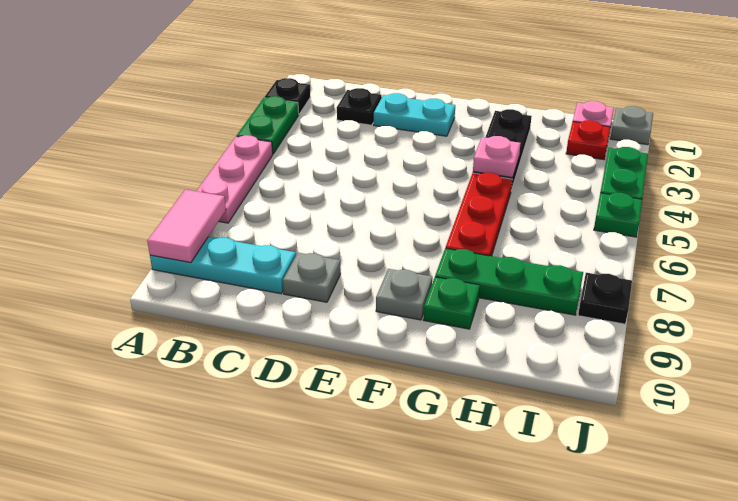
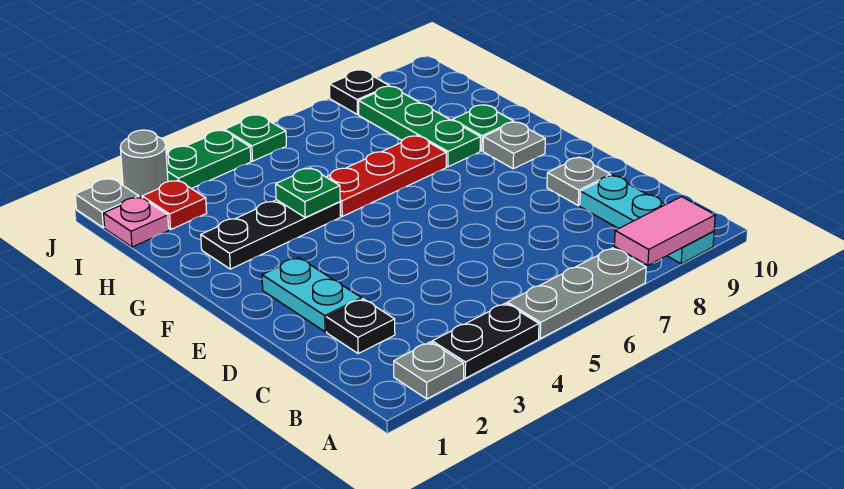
black 1x1 plate [265,78,310,114] -> grey 1x1 plate [394,342,464,399]
green 1x2 plate [237,96,299,154] -> black 1x2 plate [432,303,539,378]
pink 1x3 plate [197,135,273,223] -> grey 1x3 plate [507,248,646,338]
pink 1x1 plate [473,136,521,178] -> green 1x1 plate [276,168,340,217]
none -> grey 1x1 round brick [120,130,168,198]

